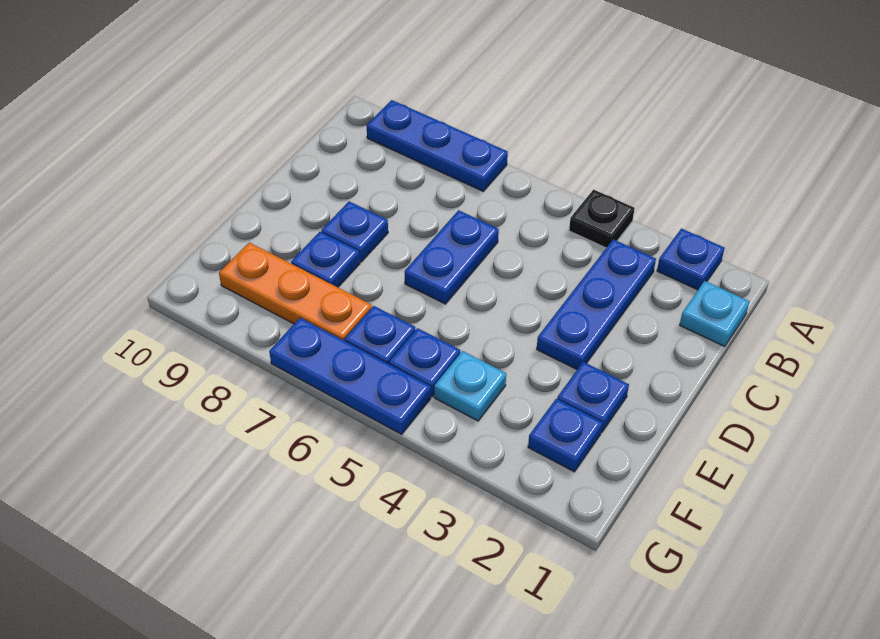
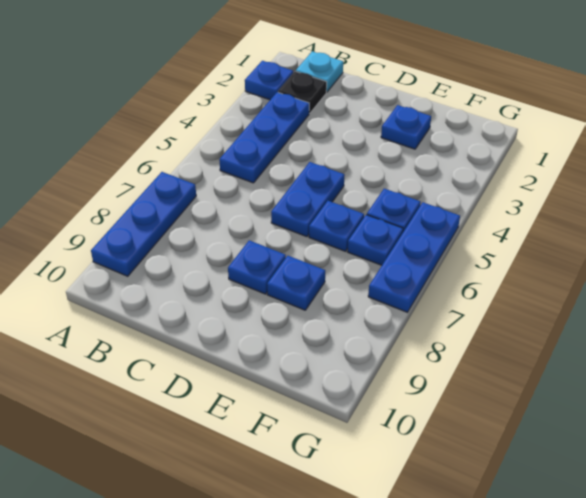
black 1x1 plate [569,190,635,248] -> black 1x1 plate moved to [278,71,327,113]
blue 1x3 plate [537,239,656,369] -> blue 1x3 plate turned to [219,92,309,183]
blue 1x2 plate [404,210,499,304] -> blue 1x2 plate turned to [271,162,345,237]
blue 1x1 plate [528,399,602,472] -> blue 1x1 plate moved to [309,201,364,251]
cyan 1x1 plate [434,351,506,421] -> none
orange 1x3 plate [219,242,372,341] -> none

